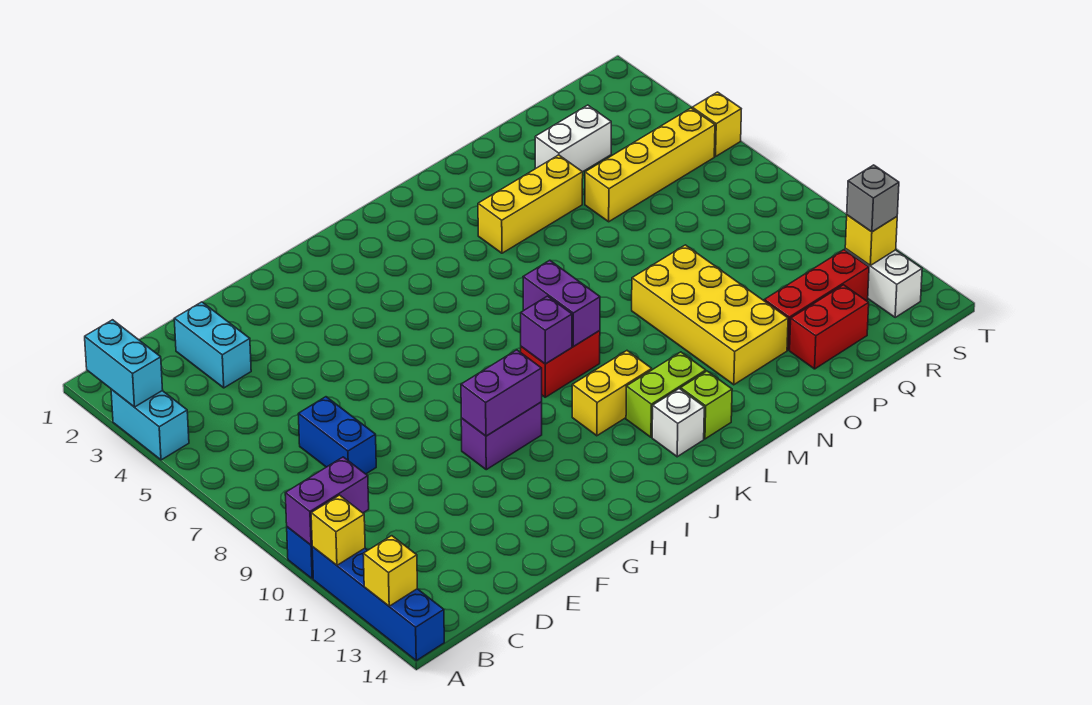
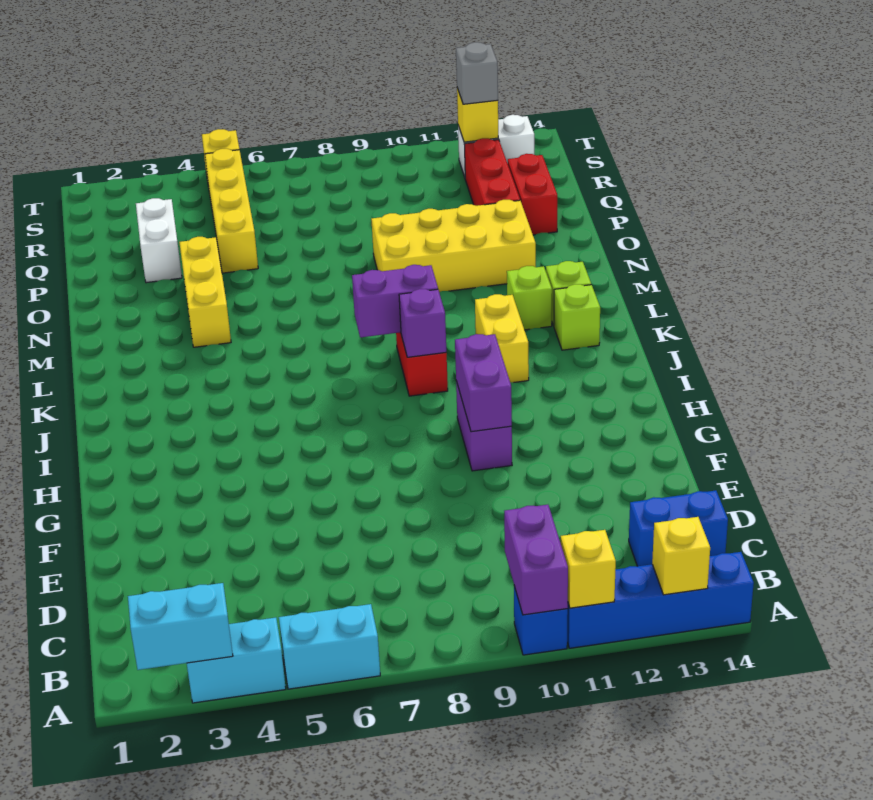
cyan 1x2 brick [174,302,251,388] -> cyan 1x2 brick moved to [279,604,380,689]
blue 1x2 brick [298,397,376,474] -> blue 1x2 brick moved to [629,490,728,566]
lime 1x2 brick [626,352,706,437] -> lime 1x1 brick [507,266,552,330]
white 1x1 brick [652,389,704,457] -> lime 1x1 brick [554,284,600,350]

